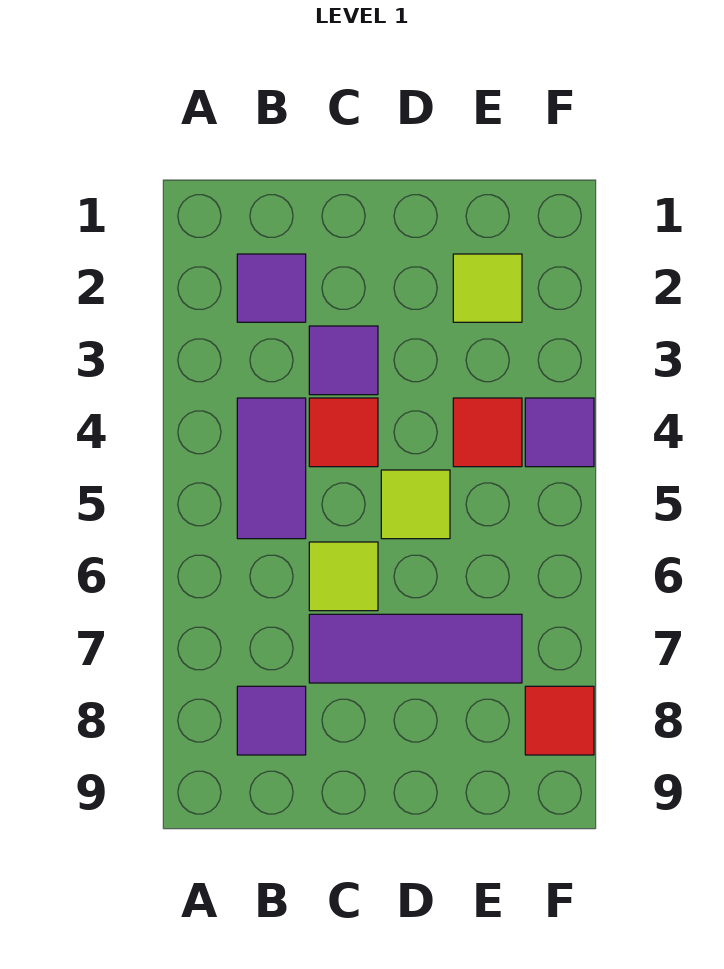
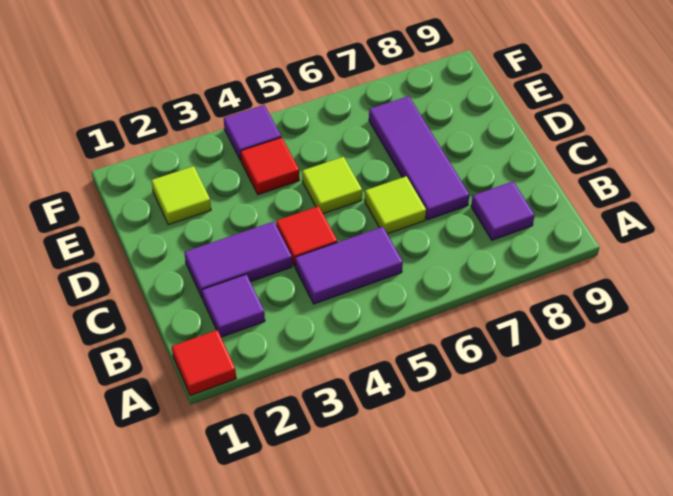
purple 1x1 tile [309,326,378,395] -> purple 1x2 tile [184,221,292,299]
red 1x1 tile [525,686,594,755] -> red 1x1 tile moved to [171,330,236,396]

